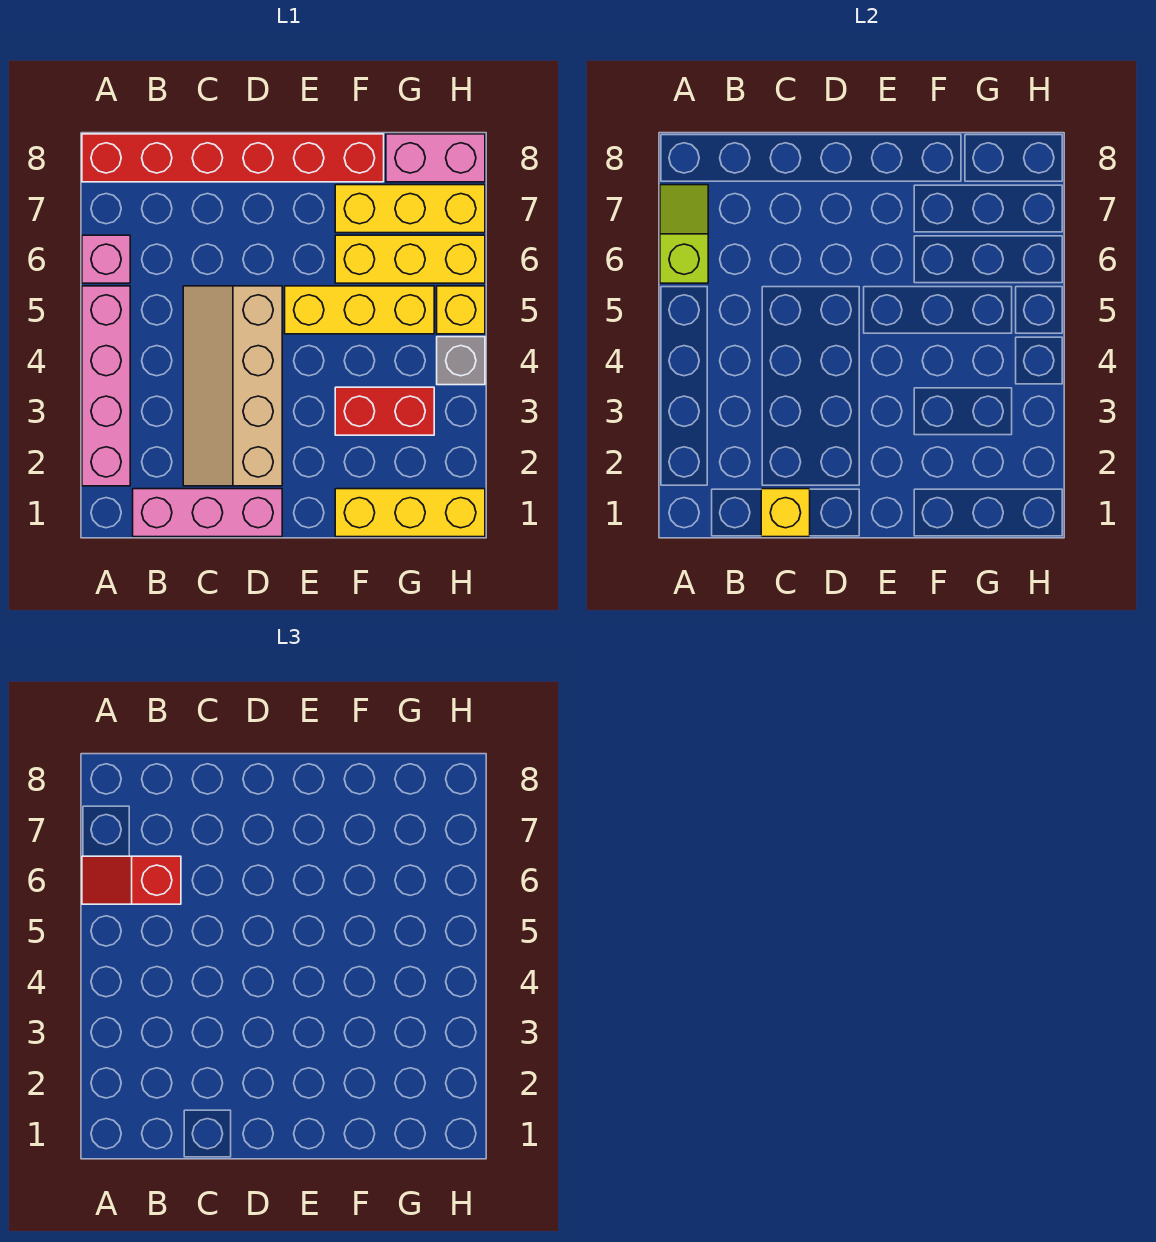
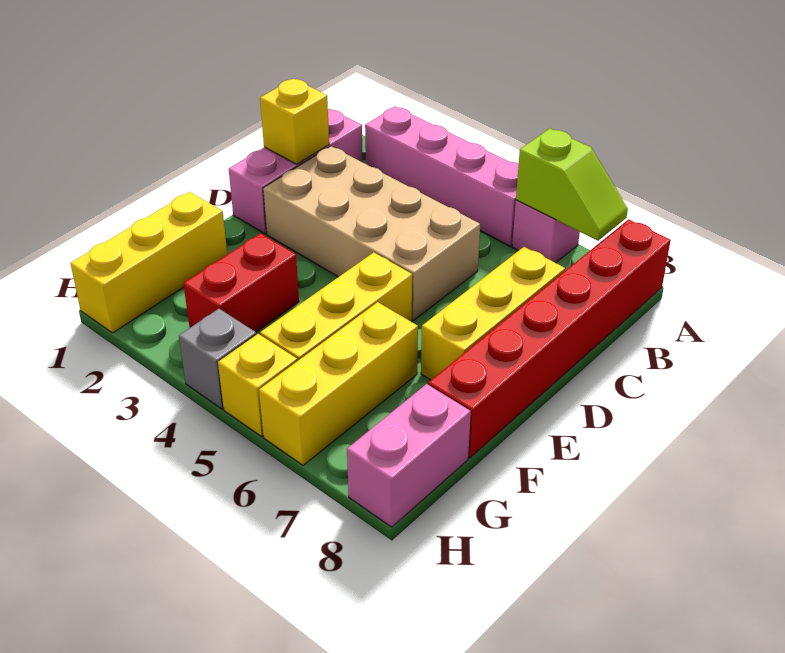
red 1x2 slope [82,856,181,904] -> none
tan 2x4 slope [183,286,282,486] -> tan 2x4 brick [263,146,480,320]
yellow 1x3 brick [335,185,485,233] -> yellow 1x3 brick moved to [421,247,565,380]

